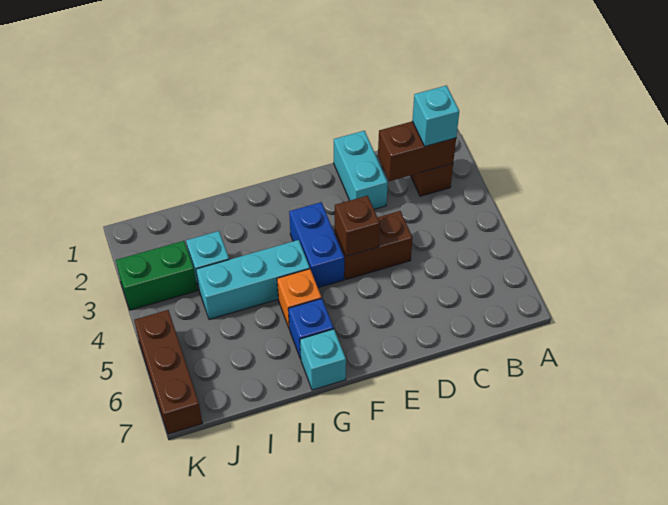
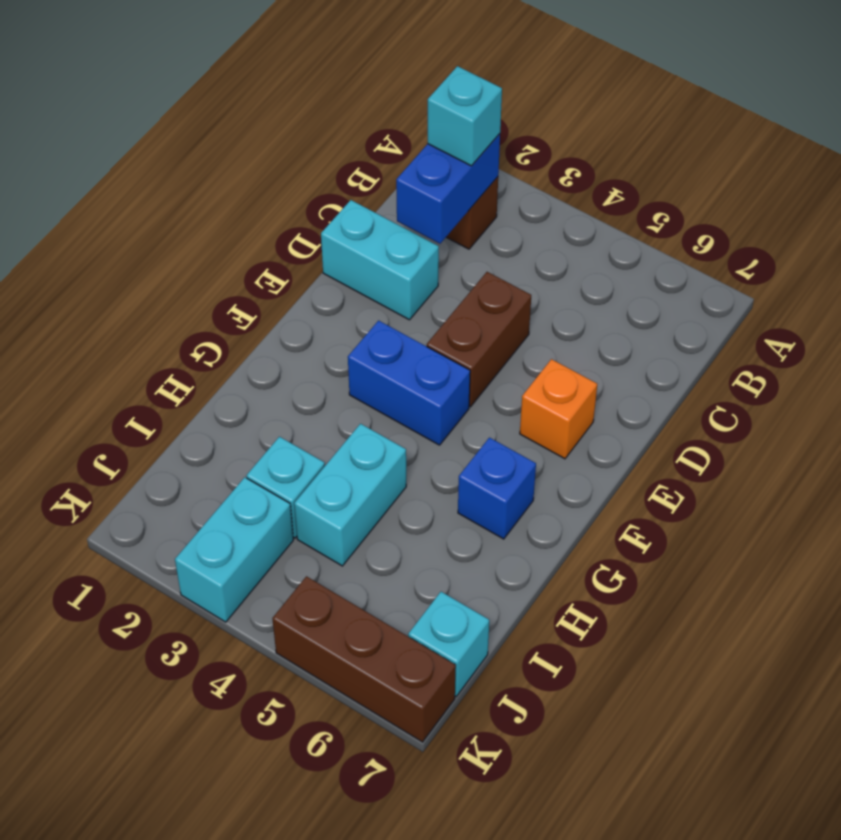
brown 1x2 brick [378,121,456,181] -> blue 1x2 brick [396,134,500,244]
brown 1x1 brick [335,196,380,257] -> none
cyan 1x3 brick [196,240,310,319] -> cyan 1x2 brick [294,424,406,566]
orange 1x1 brick [277,269,321,328] -> orange 1x1 brick moved to [520,359,597,459]
cyan 1x1 brick [300,329,346,390] -> cyan 1x1 brick moved to [408,592,489,696]
green 1x2 brick [116,241,197,310] -> cyan 1x2 brick [175,477,293,622]

